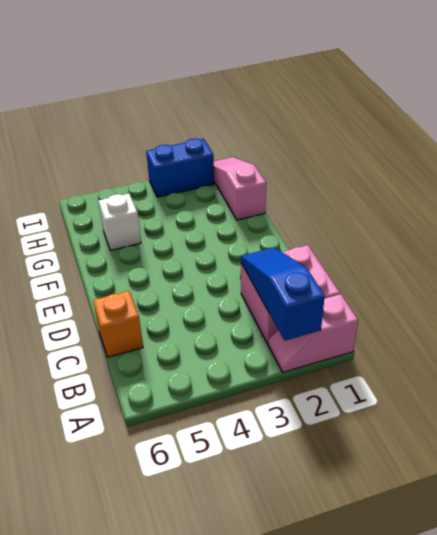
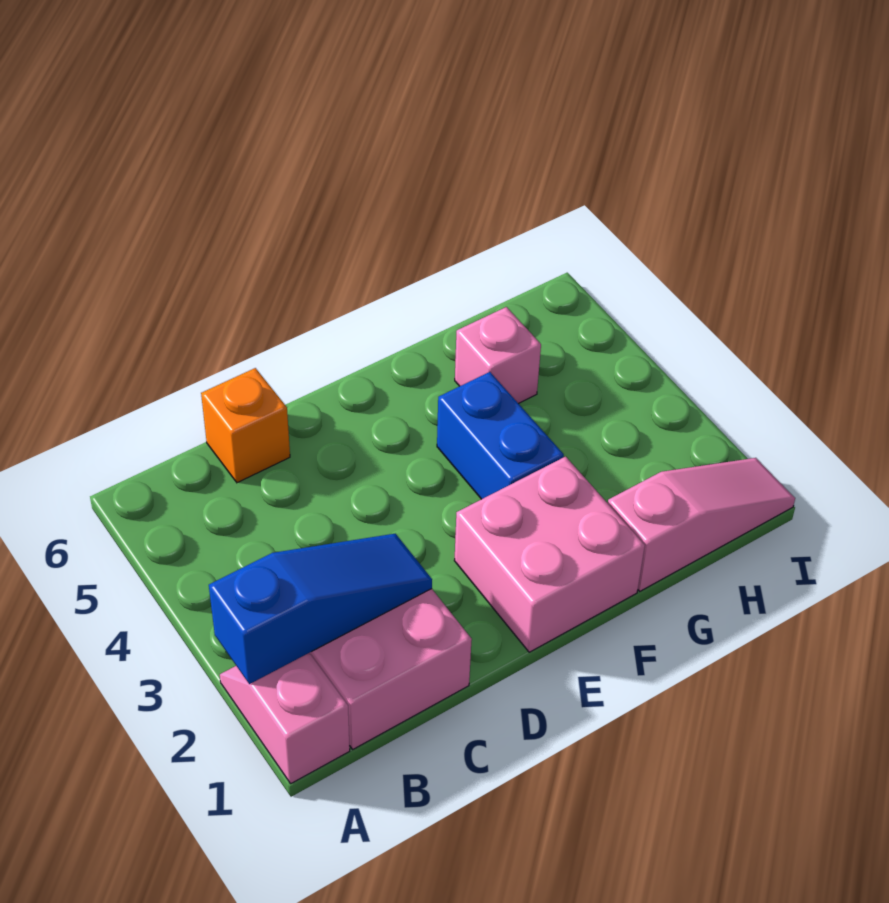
none -> pink 2x2 brick [454,457,645,652]
white 1x1 brick [98,194,141,250] -> pink 1x1 brick [455,307,541,404]
blue 1x2 brick [146,138,214,197] -> blue 1x2 brick moved to [437,372,564,499]

